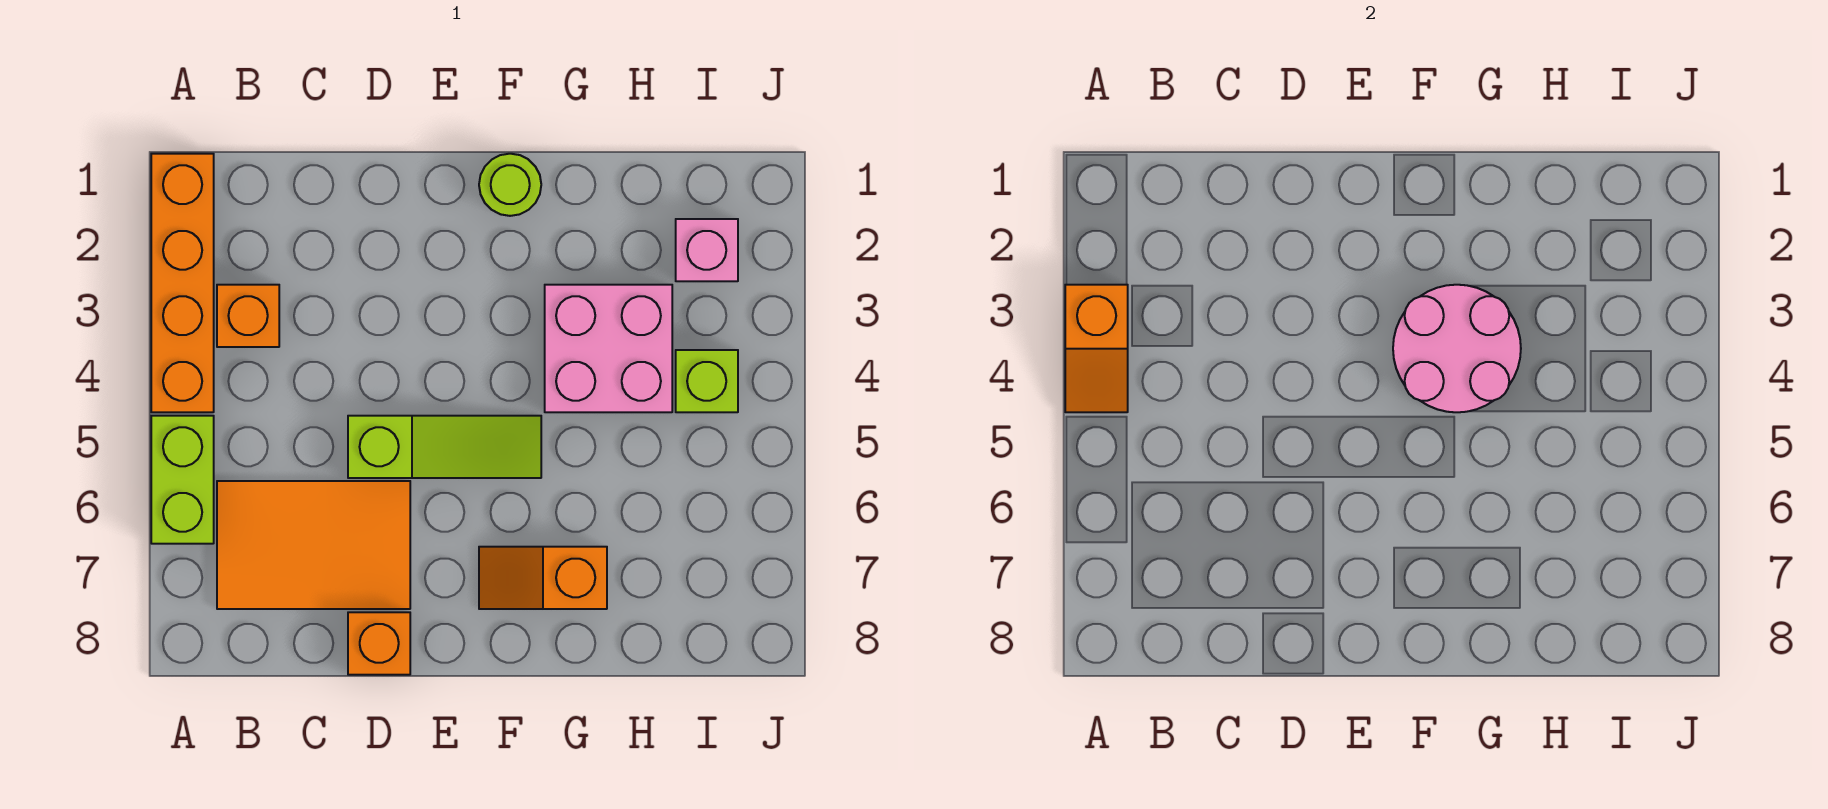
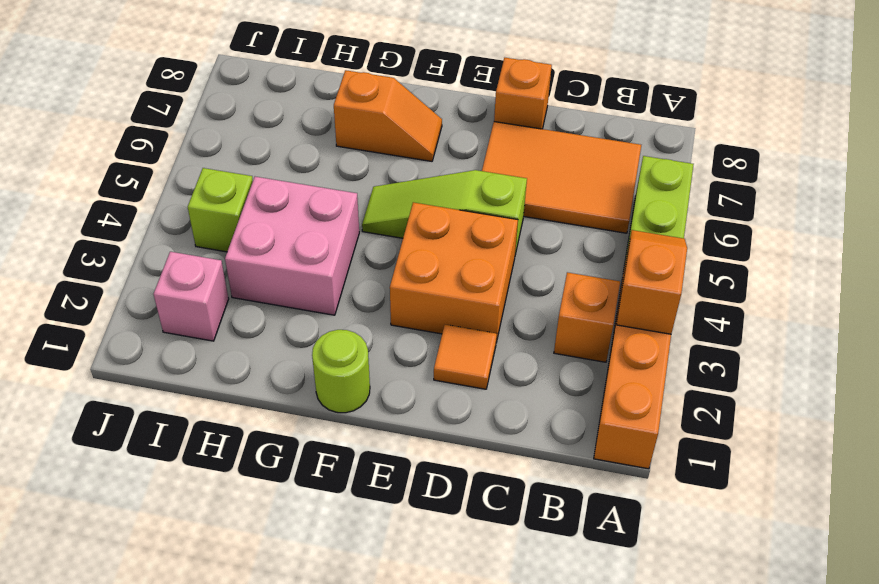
none -> orange 1x1 tile [434,325,497,389]
none -> orange 2x2 brick [390,202,518,343]
pink 2x2 round brick [1393,285,1521,412] -> none

